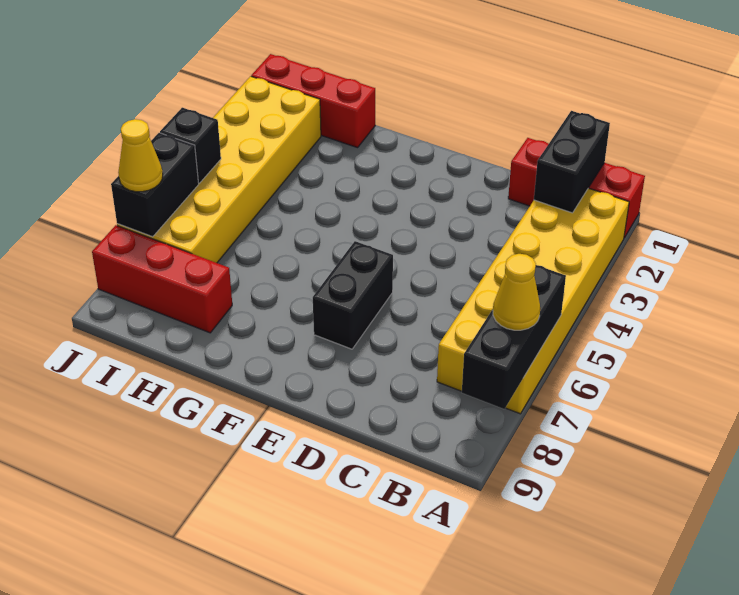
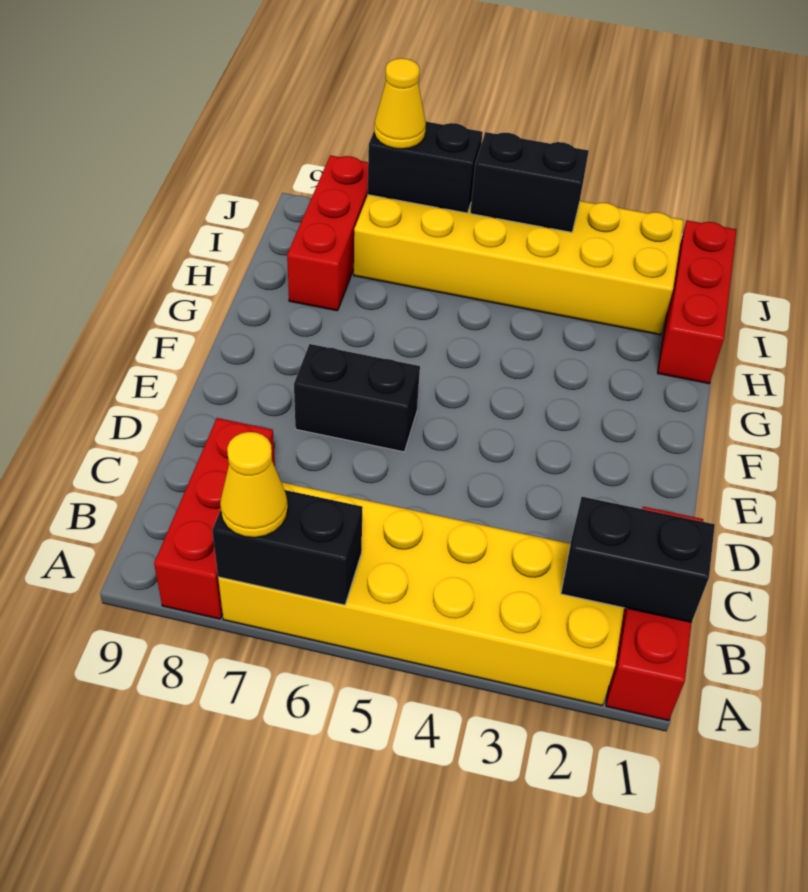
black 1x3 brick [462,265,566,409] -> black 1x2 brick [212,490,363,605]
none -> red 1x3 brick [154,418,275,619]
black 1x1 brick [160,108,221,183] -> black 1x2 brick [470,132,589,232]

